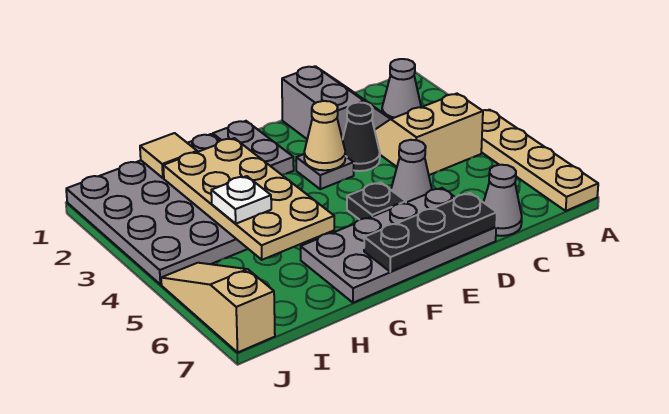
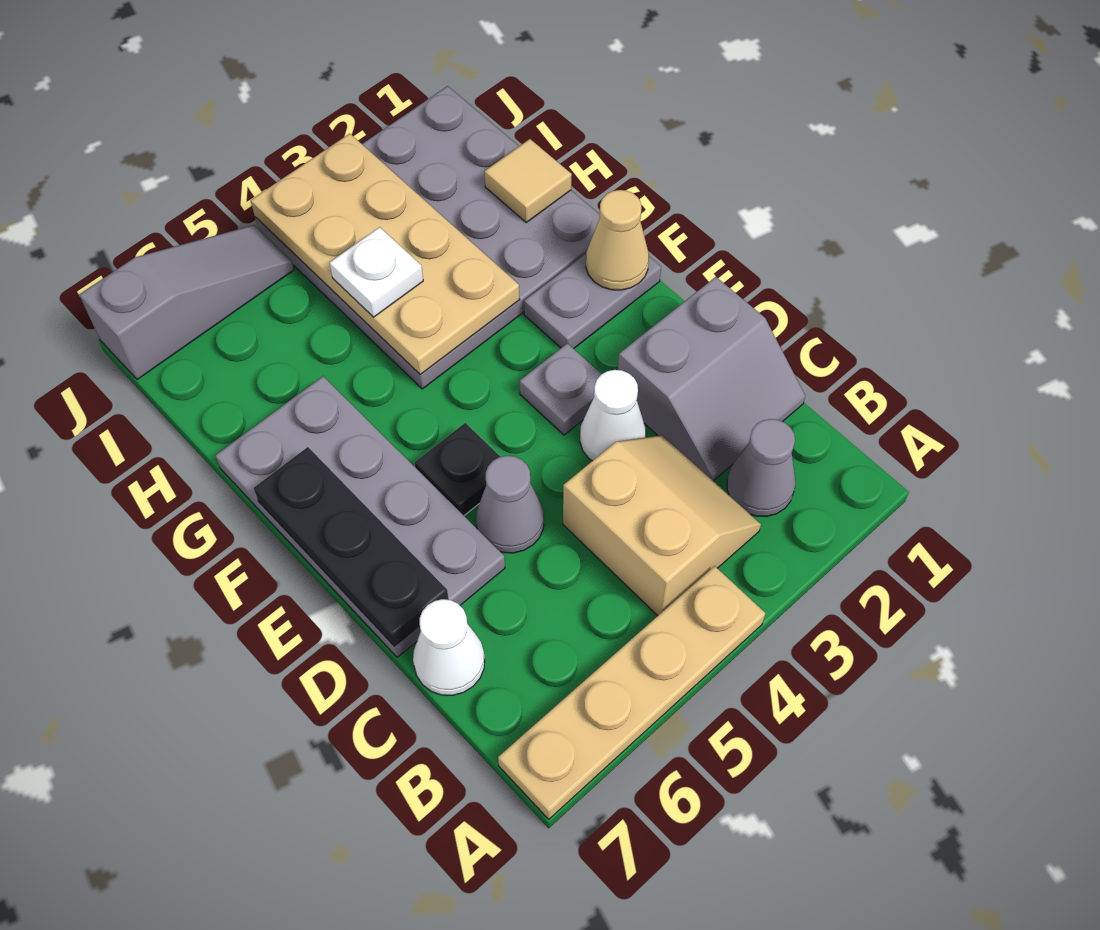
grey 1x1 cone [483,165,522,236] -> white 1x1 cone [413,599,485,695]
black 1x1 cone [342,102,380,171] -> white 1x1 cone [580,370,646,461]
tan 1x1 cone [304,101,345,170] -> tan 1x1 cone moved to [586,190,649,290]
tan 2x4 plate [163,138,334,260] -> tan 2x4 plate turned to [251,134,520,375]
tan 1x3 slope [161,263,275,352] -> grey 1x3 slope [79,225,294,380]

